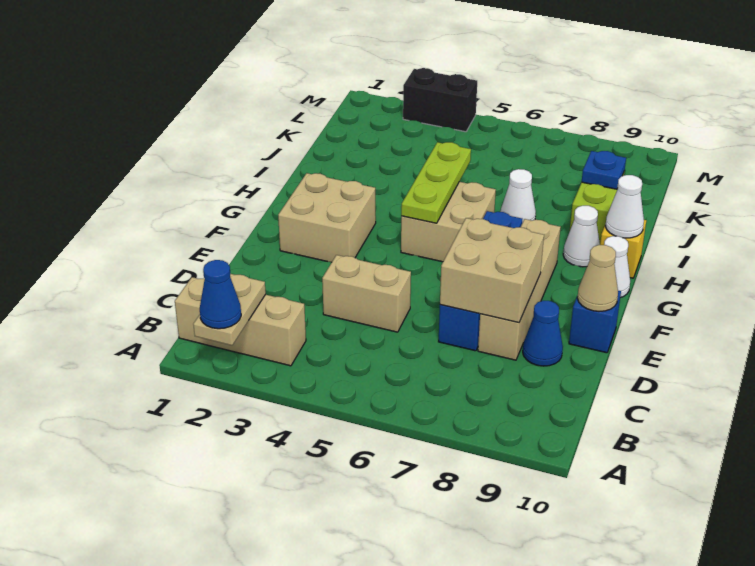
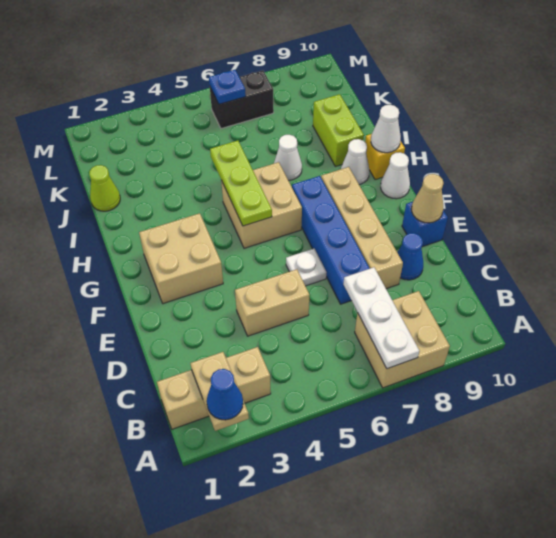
none -> white 1x3 plate [343,267,419,369]
tan 2x2 brick [440,218,544,322] -> tan 2x2 brick moved to [355,291,450,388]
none -> white 1x1 plate [286,249,327,286]
none -> lime 1x1 cone [89,165,120,211]
blue 1x1 plate [582,151,626,189] -> blue 1x1 plate moved to [209,70,246,104]
black 1x2 brick [403,68,477,132] -> black 1x2 brick moved to [210,70,274,129]

